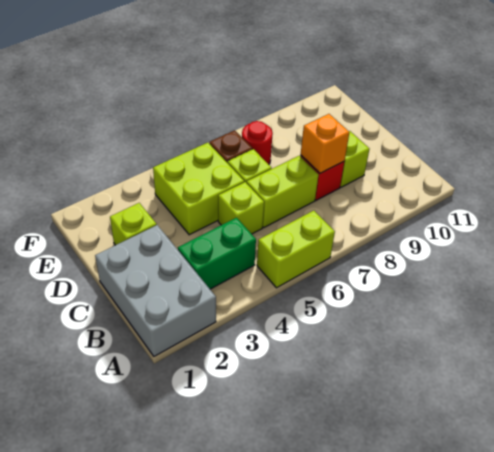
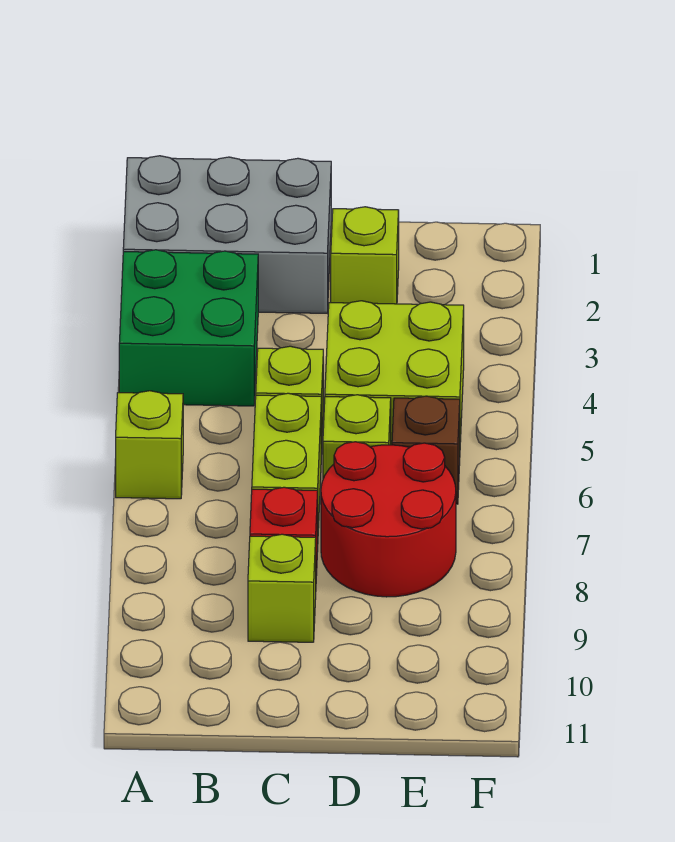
lime 1x2 brick [257,211,335,288] -> lime 1x1 brick [116,391,183,499]
green 1x2 brick [178,218,256,289] -> green 2x2 brick [119,250,258,406]
orange 1x1 brick [301,114,349,173] -> none
red 1x1 round brick [242,121,273,164] -> red 2x2 round brick [321,442,456,597]

